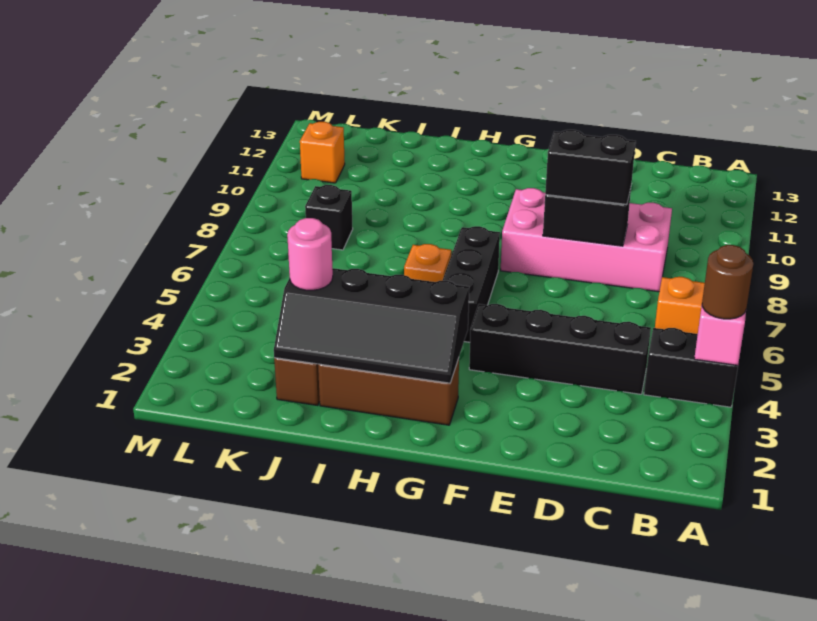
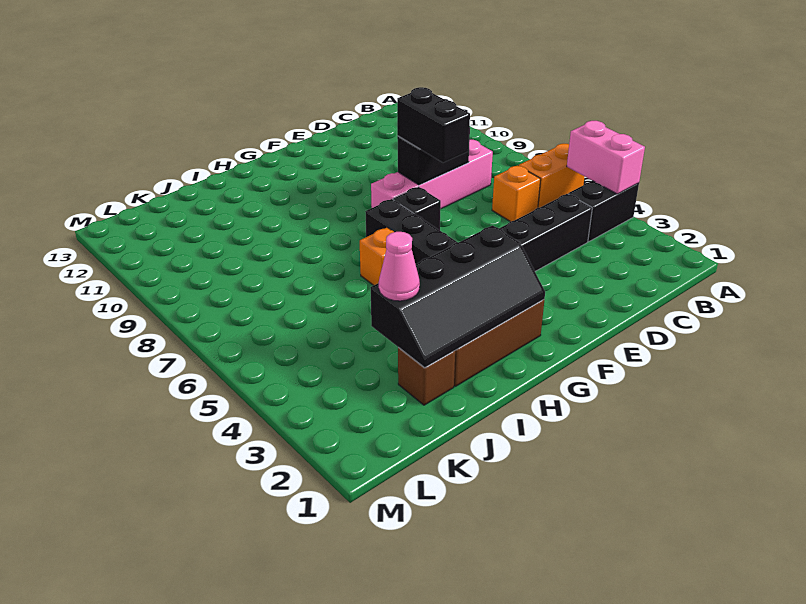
brown 1x1 round brick [702,245,753,319] -> none
pink 2x4 brick [501,188,672,292] -> pink 1x4 brick [371,140,493,209]
black 1x2 brick [545,130,636,204] -> black 1x2 brick turned to [397,87,470,163]
pink 1x1 round brick [287,218,333,290] -> pink 1x1 cone [379,232,420,301]
black 1x1 brick [305,185,353,250] -> black 1x1 brick moved to [393,187,441,230]
orange 1x1 brick [300,122,345,183] -> orange 1x1 brick moved to [492,166,541,222]

